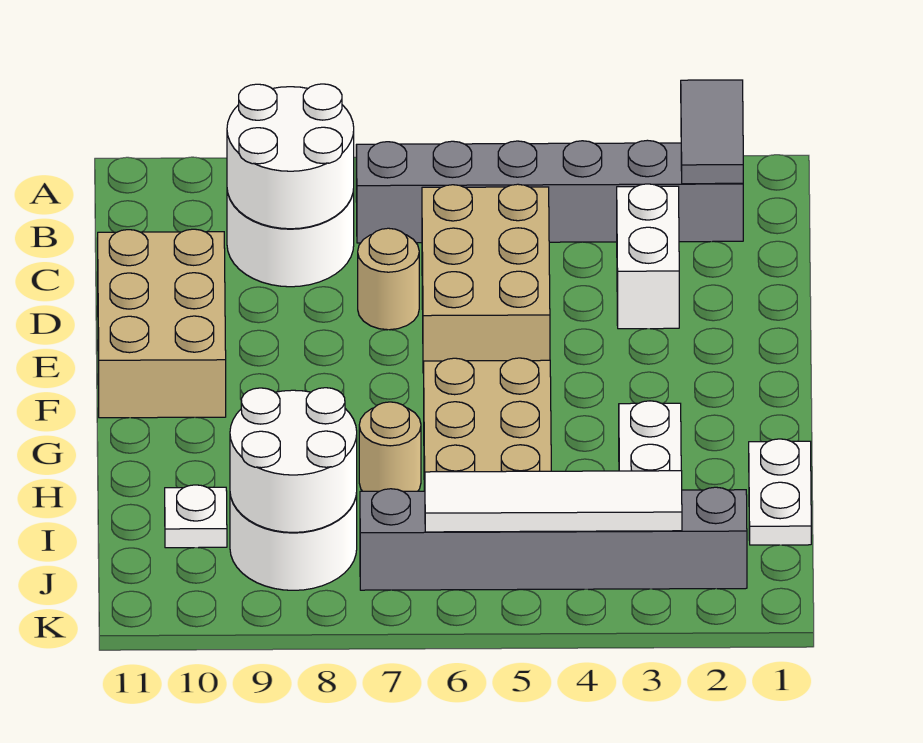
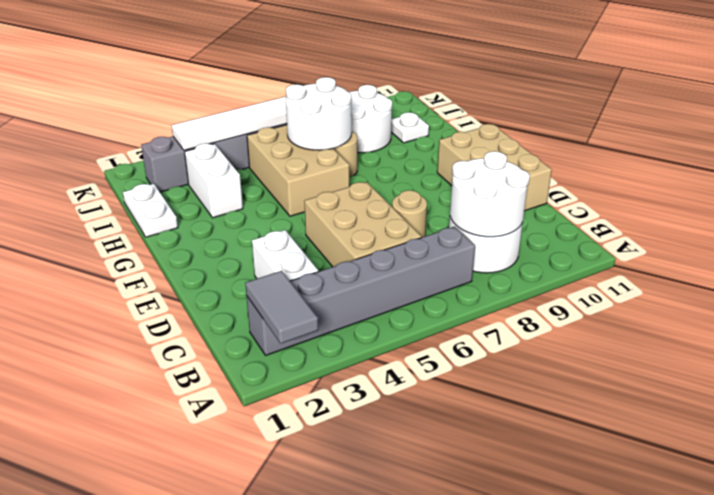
white 2x2 round brick [230,388,357,532] -> white 2x2 round brick moved to [286,77,352,150]

